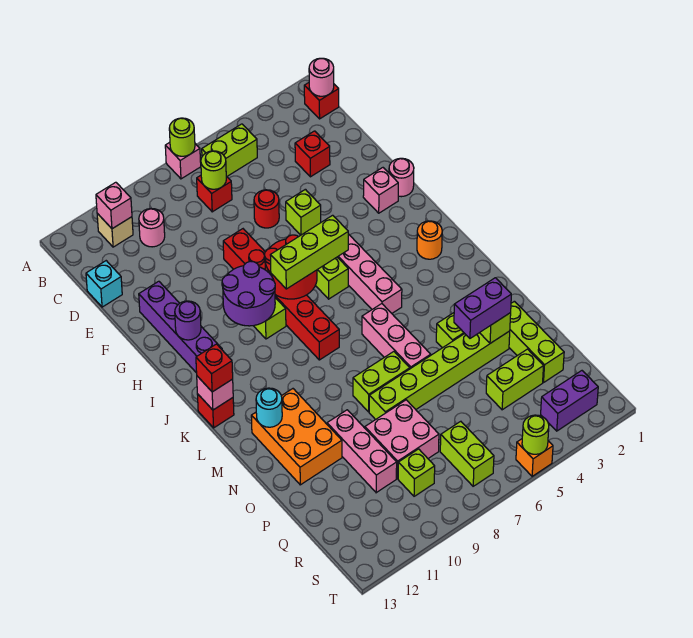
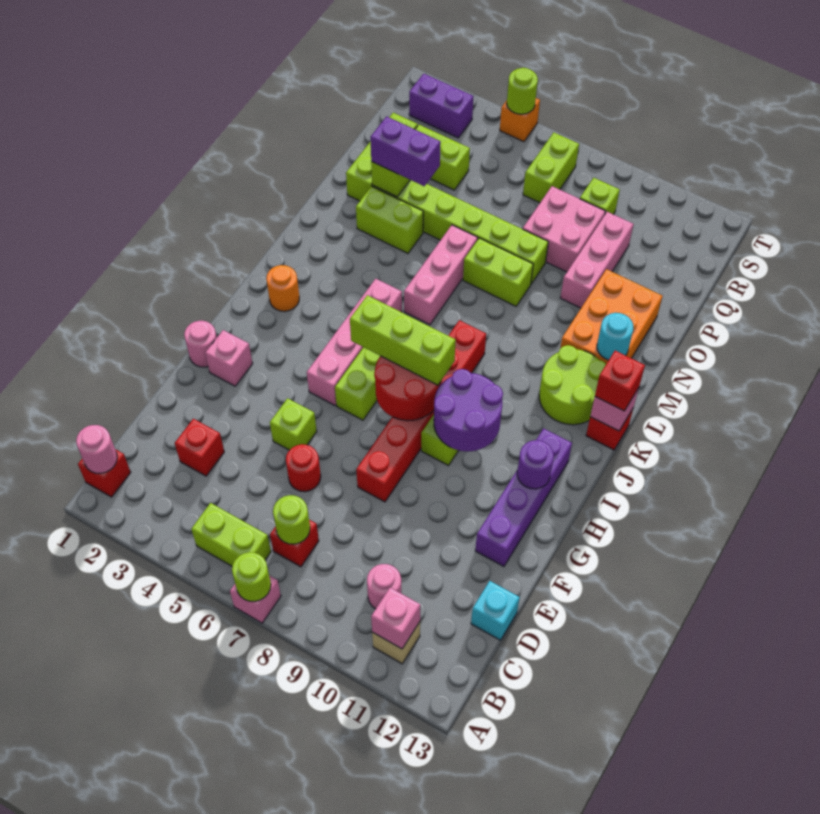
none -> lime 2x2 round brick [539,345,606,425]

